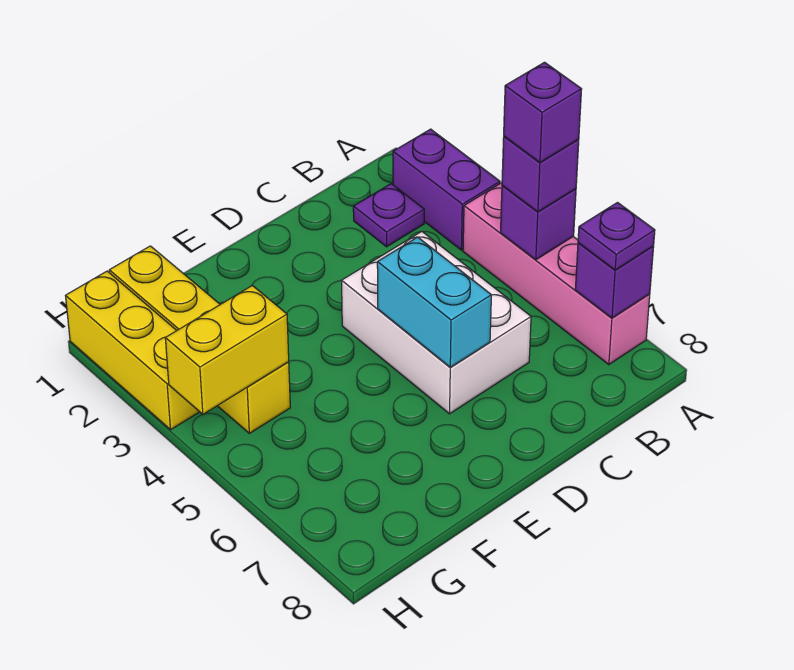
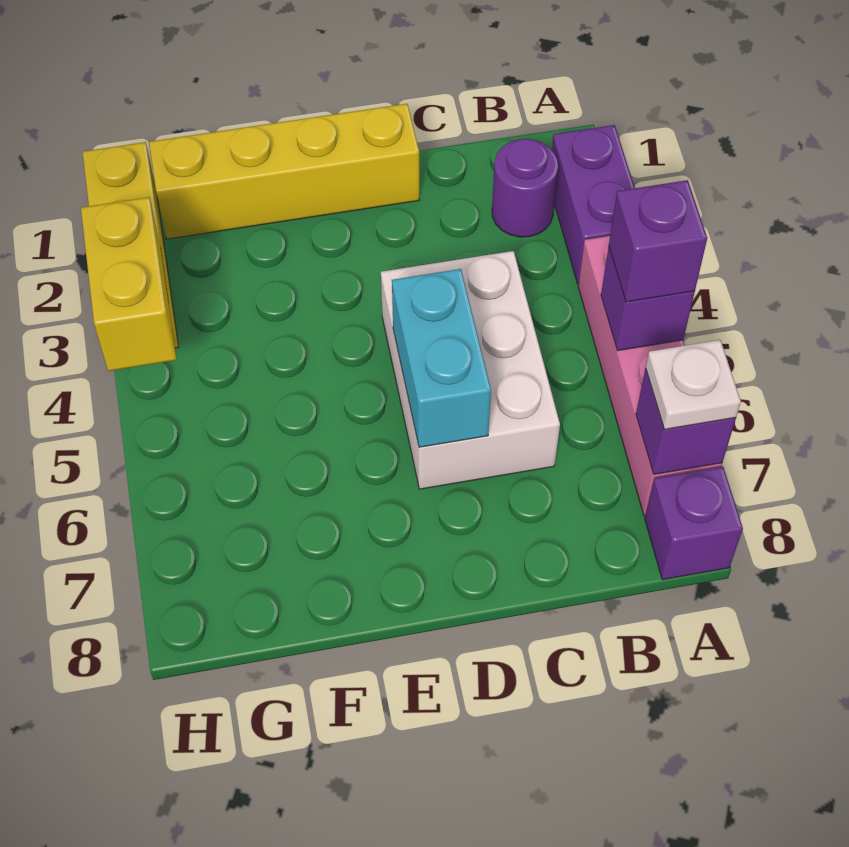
purple 1x1 brick [504,62,582,162] -> purple 1x1 brick moved to [645,466,743,580]
purple 1x1 plate [578,203,655,270] -> white 1x1 plate [646,340,741,429]
purple 1x1 plate [353,184,424,247] -> purple 1x1 round brick [492,139,558,237]
yellow 1x4 brick [109,246,290,433] -> yellow 1x4 brick turned to [149,104,419,239]
yellow 1x2 brick [165,285,289,414] -> yellow 1x2 brick turned to [81,197,176,371]

